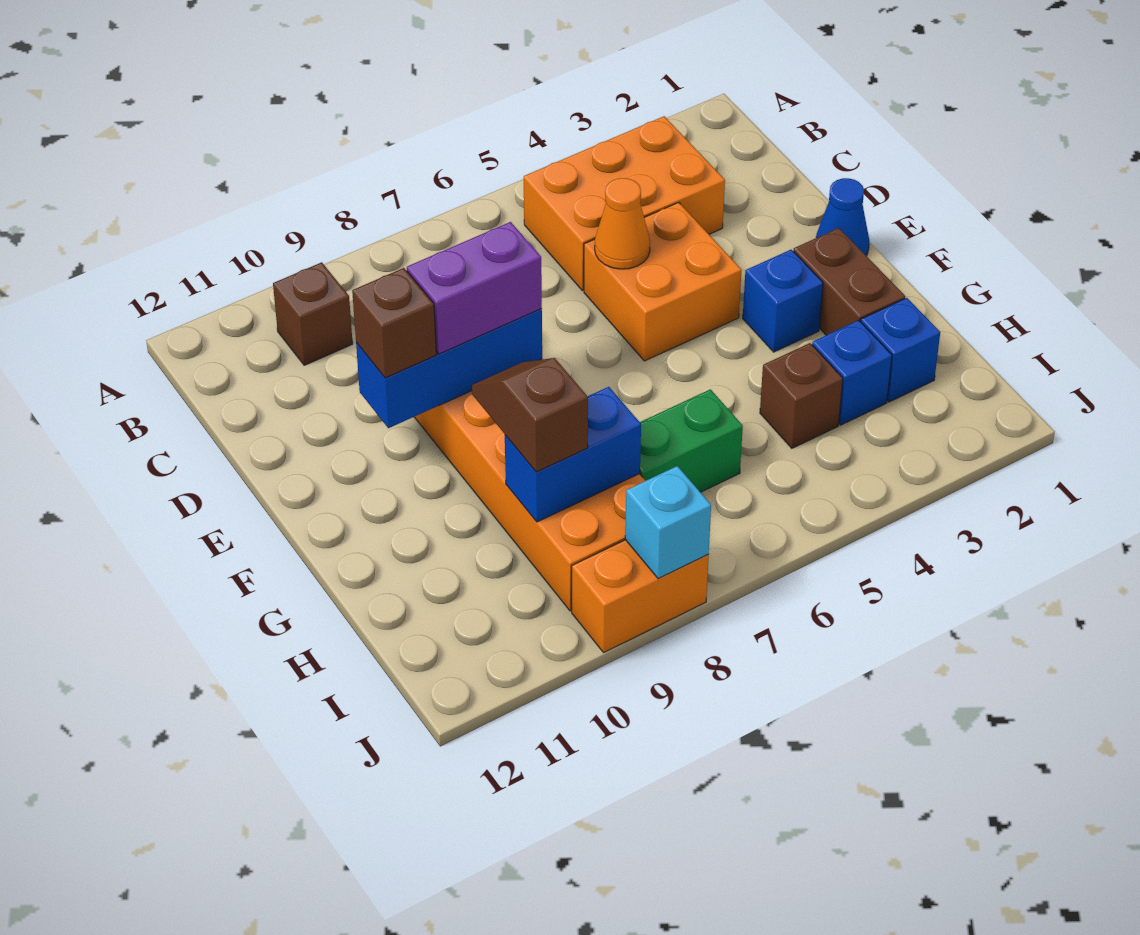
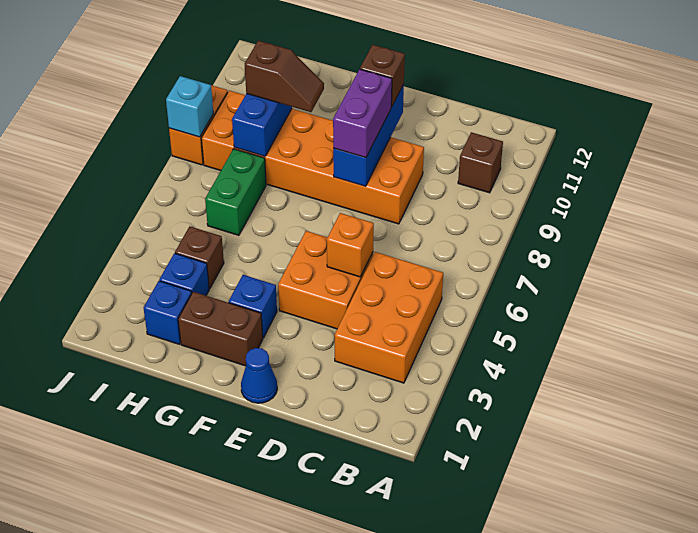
orange 1x1 cone [595,178,650,269] -> orange 1x1 brick [327,213,374,277]

